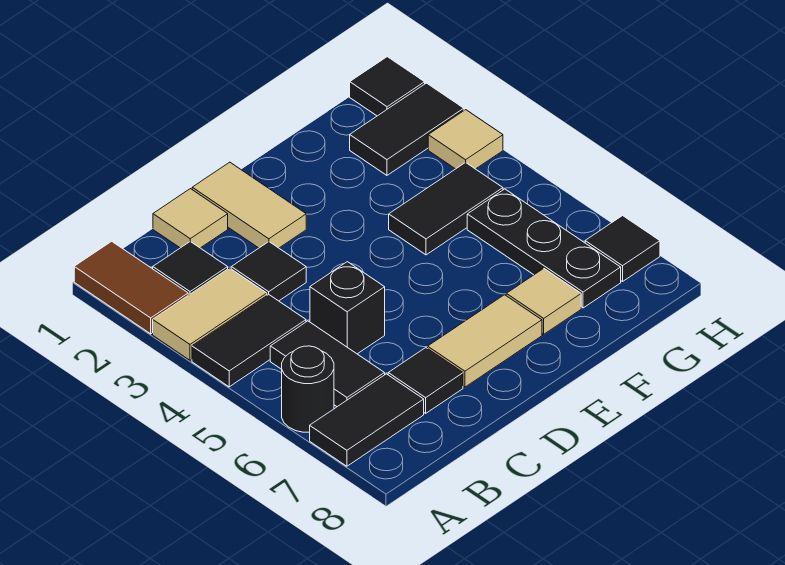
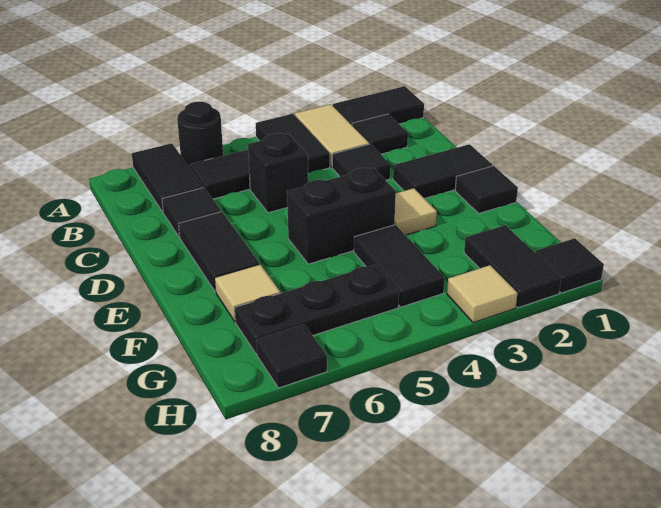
brown 1x2 tile [74,241,188,334] -> black 1x2 tile [333,86,424,125]
tan 1x1 tile [153,189,228,248] -> tan 1x1 tile moved to [394,188,437,235]
tan 1x2 tile [192,162,306,248] -> black 1x2 tile [393,144,492,199]
tan 1x2 tile [428,295,542,387] -> black 1x2 tile [179,212,259,292]
none -> black 1x1 tile [455,166,518,213]
none -> black 1x2 brick [287,168,396,264]

